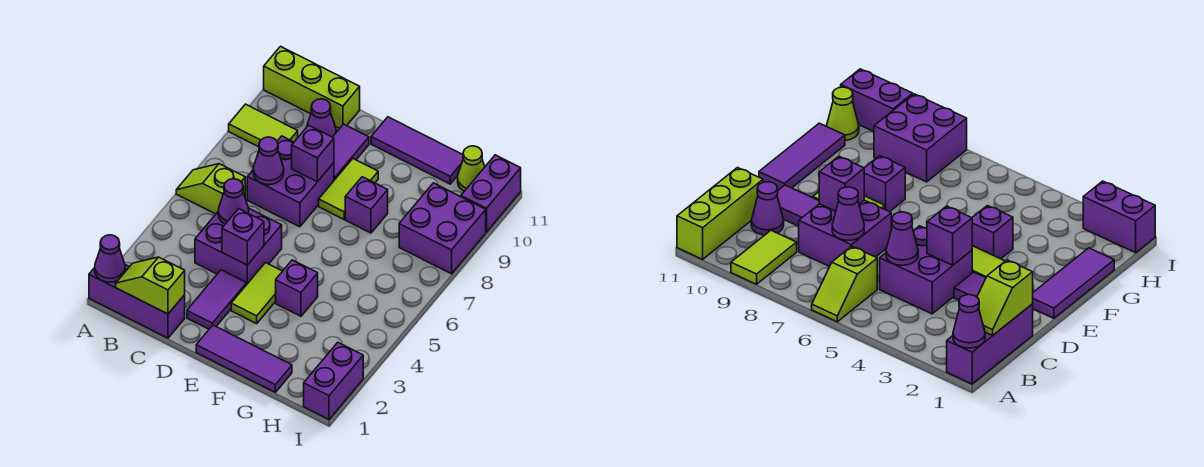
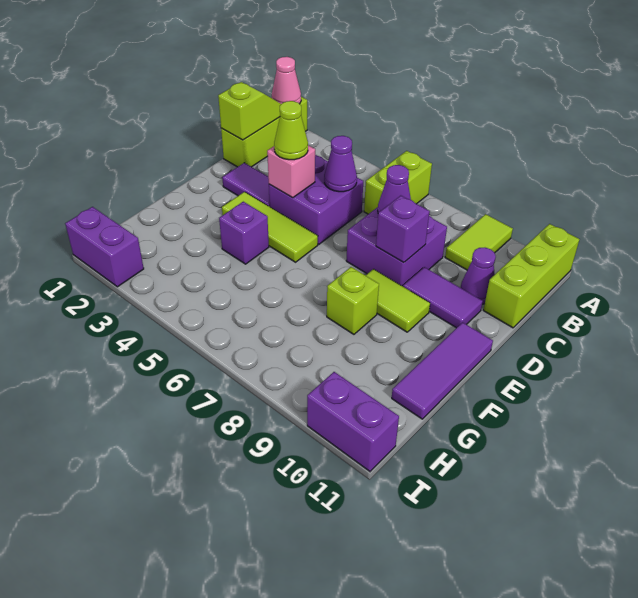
purple 1x3 brick [89,265,185,338] -> lime 1x3 brick [221,97,307,167]
purple 1x1 cone [95,235,125,282] -> pink 1x1 cone [272,57,301,104]
lime 1x2 slope [176,164,245,214] -> lime 1x2 brick [364,151,432,214]
purple 1x1 brick [222,209,264,265] -> pink 1x1 brick [267,145,315,198]
purple 1x3 tile [196,325,292,392] -> none
lime 1x2 tile [231,263,282,324] -> lime 1x3 tile [222,192,318,262]
purple 1x1 brick [345,177,388,233] -> lime 1x1 brick [327,267,379,334]
purple 2x2 brick [399,183,486,274] -> none
lime 1x1 cone [458,146,485,191] -> lime 1x1 cone moved to [274,101,308,160]

